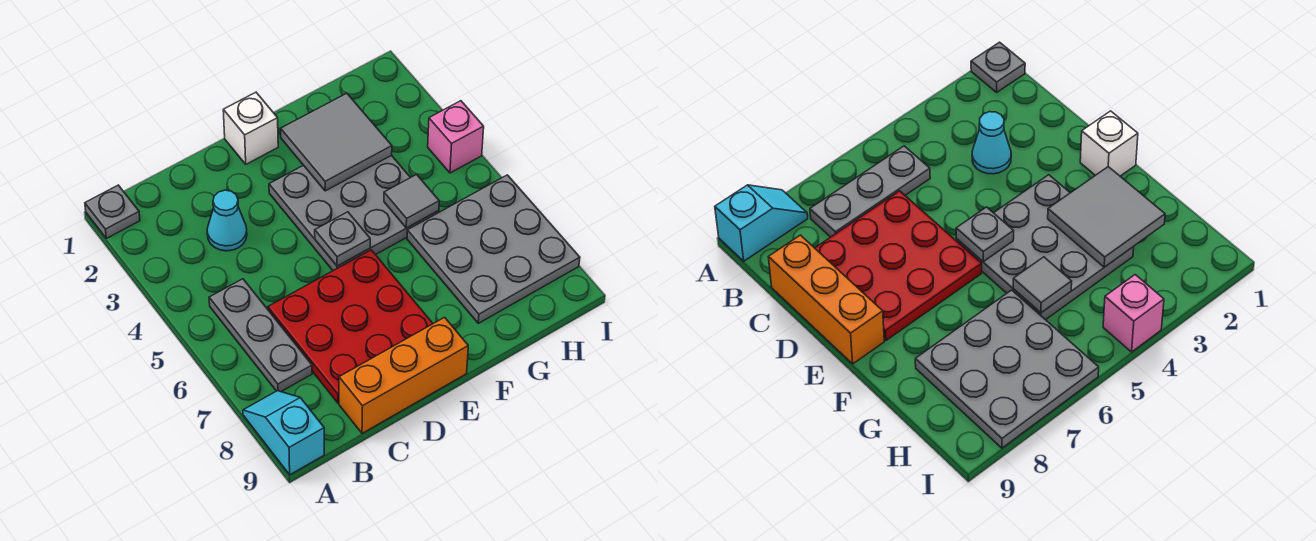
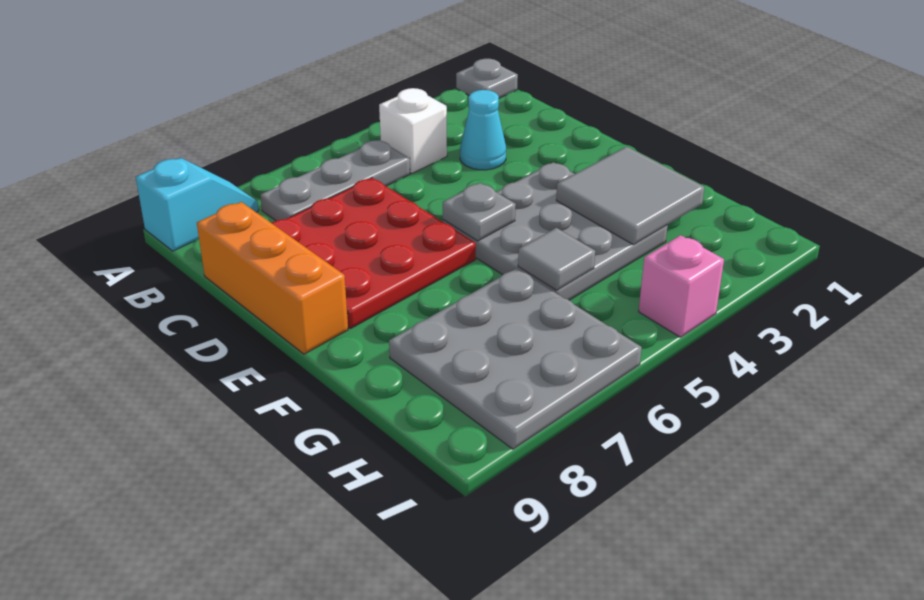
white 1x1 brick [223,92,278,164] -> white 1x1 brick moved to [379,88,447,173]

